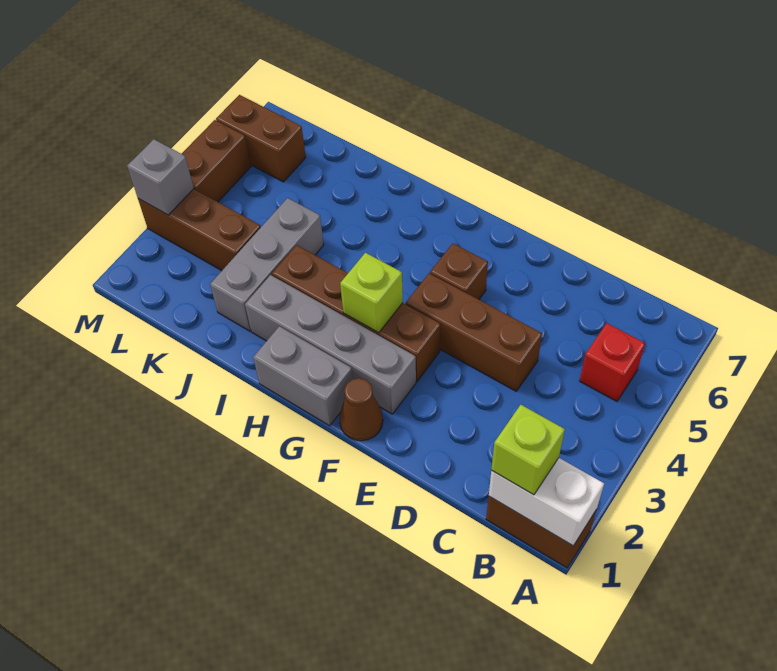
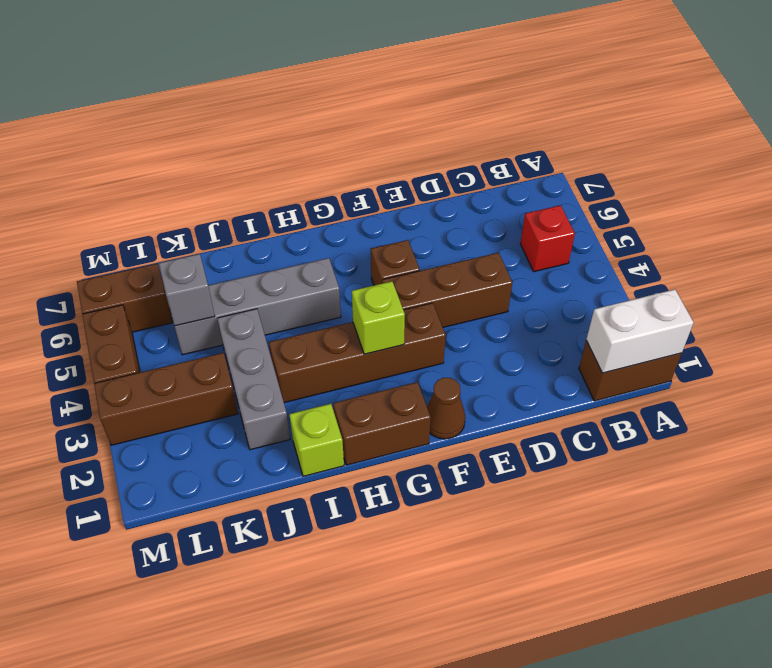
lime 1x1 brick [491,405,565,495] -> lime 1x1 brick moved to [289,404,344,476]
grey 1x4 brick [245,275,416,414] -> grey 1x4 brick moved to [174,258,341,355]
grey 1x2 brick [253,326,353,426] -> brown 1x2 brick [333,382,431,465]
grey 1x1 brick [127,139,194,215] -> grey 1x1 brick moved to [159,254,215,326]

